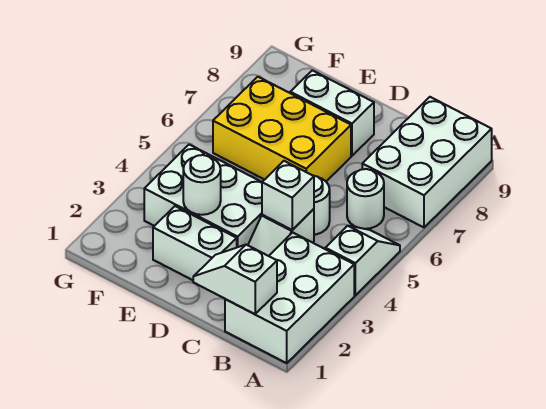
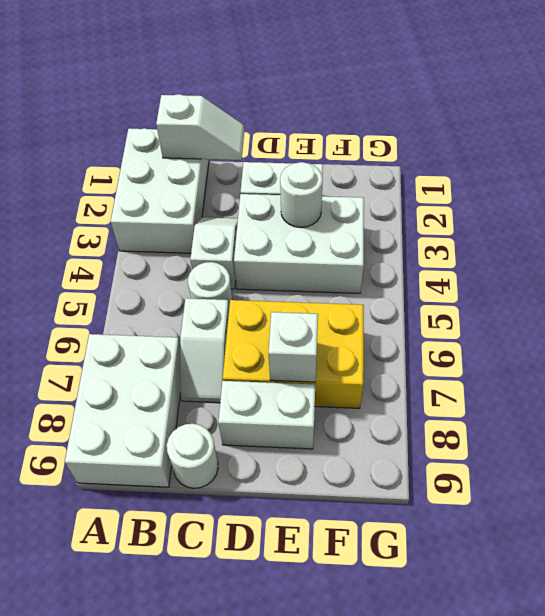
white 1x2 slope [325,226,400,295] -> white 1x2 slope moved to [180,298,229,403]
white 1x1 round brick [347,169,384,229] -> white 1x1 round brick moved to [167,424,218,488]
white 1x1 brick [262,161,314,230] -> white 1x1 brick moved to [269,312,318,382]

